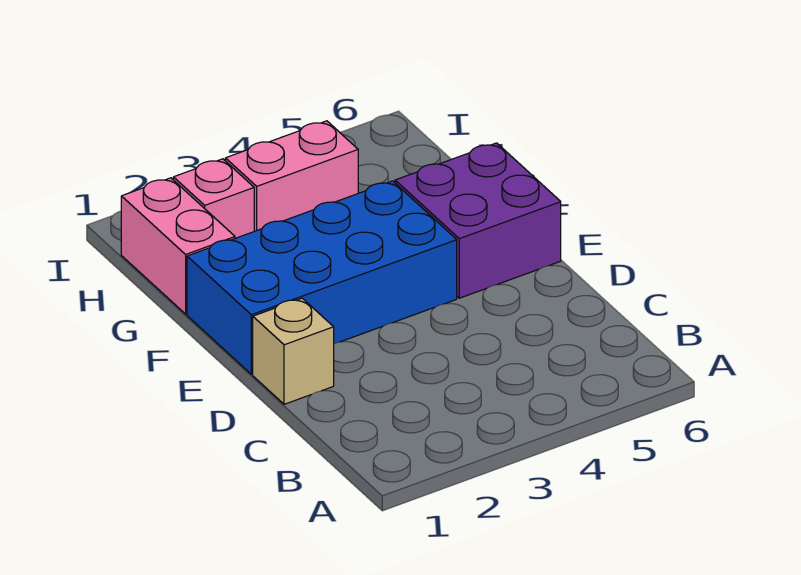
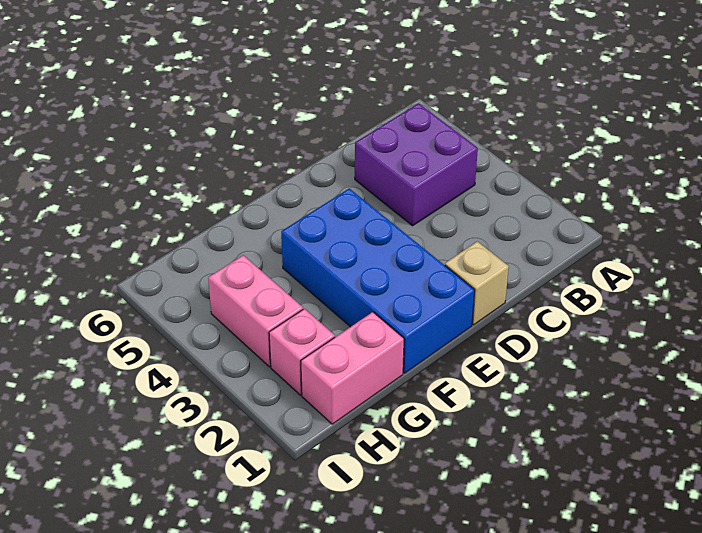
purple 2x2 brick [395,143,561,298] -> purple 2x2 brick moved to [355,103,478,226]

